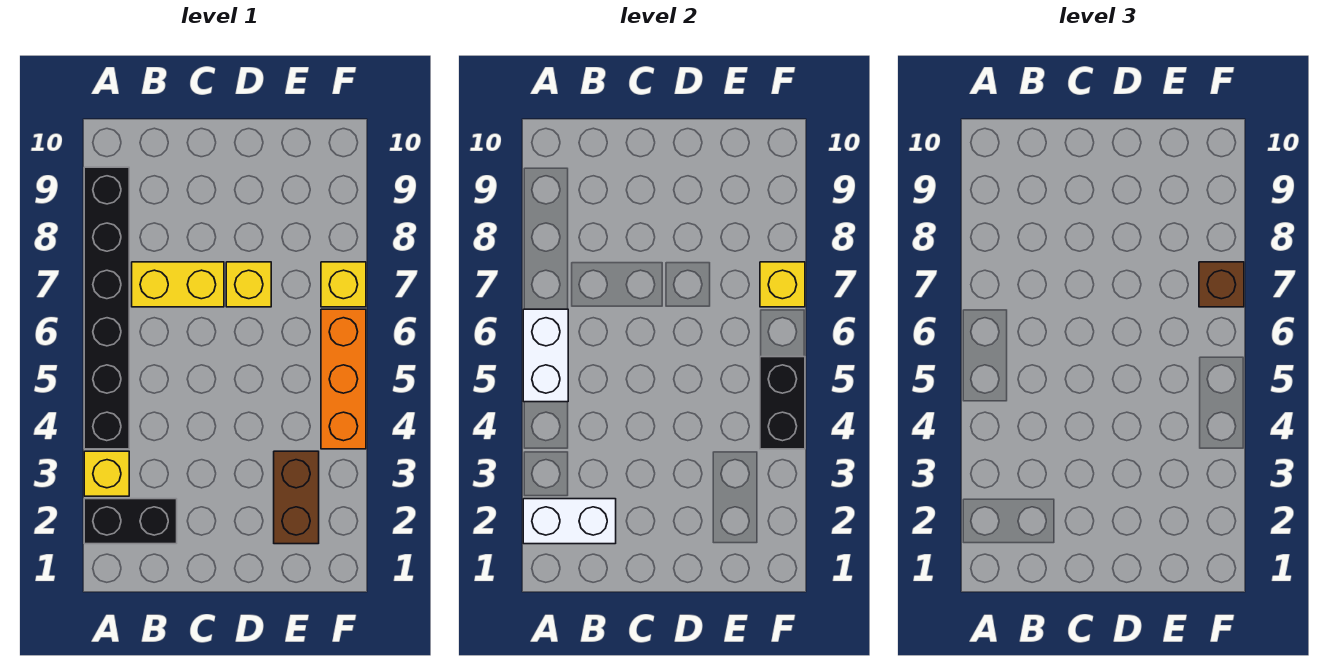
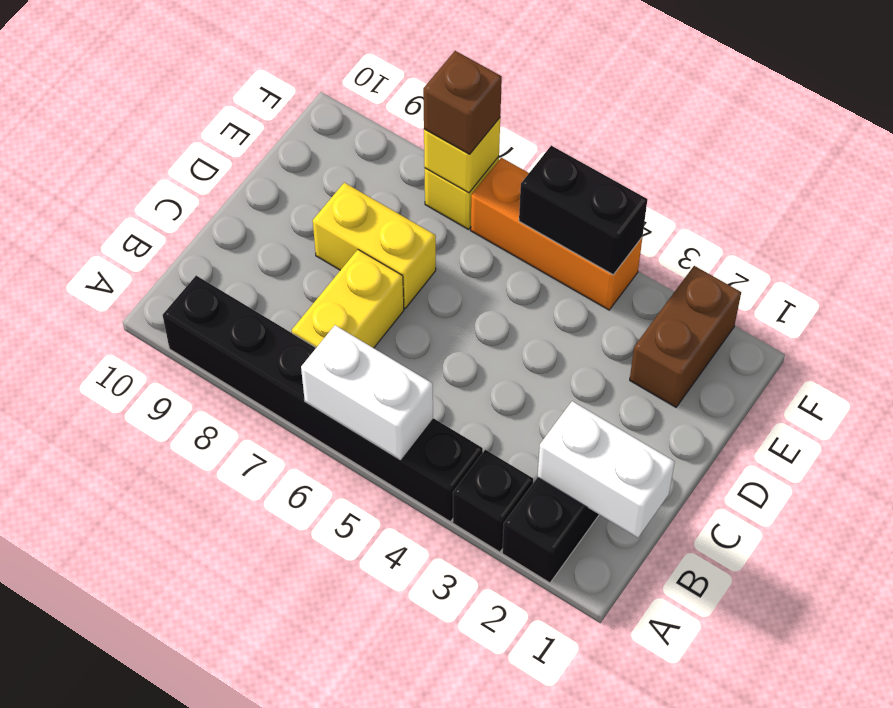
white 1x2 brick [523,499,616,544] -> white 1x2 brick turned to [537,401,675,538]
yellow 1x1 brick [84,451,129,496] -> black 1x1 brick [453,450,533,552]
yellow 1x1 brick [226,262,271,307] -> yellow 1x2 brick [313,183,436,308]
brown 1x2 brick [274,451,319,544] -> brown 1x2 brick turned to [630,266,741,407]

